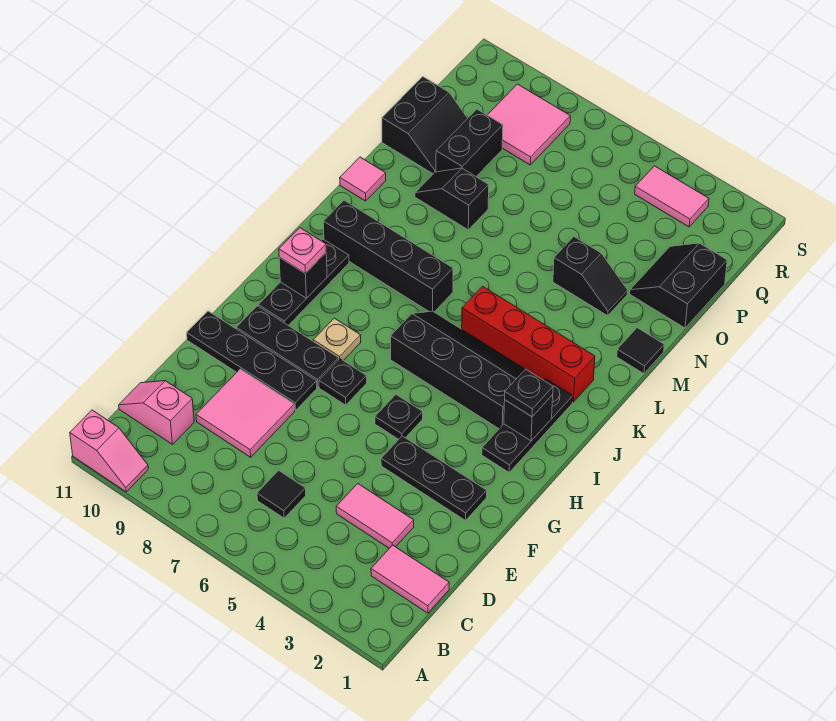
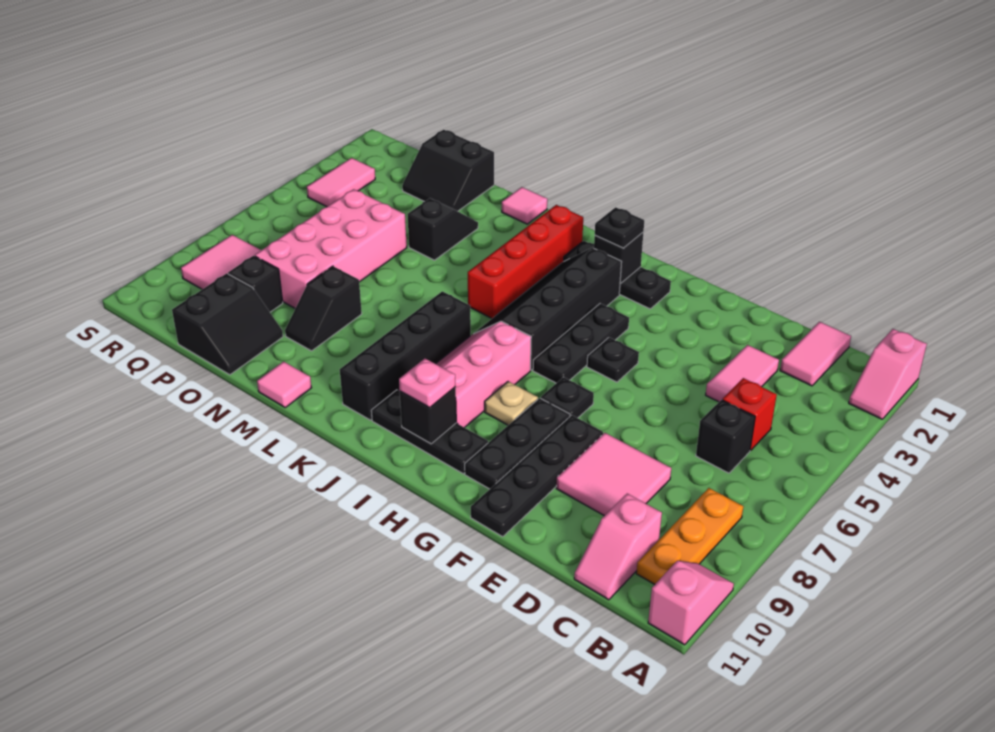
none -> pink 1x2 slope [849,329,927,419]
none -> orange 1x3 plate [636,488,743,584]
none -> red 1x1 brick [722,378,777,450]
black 1x1 tile [257,470,306,518] -> black 1x1 brick [696,400,755,473]
black 1x3 plate [381,436,487,520] -> black 1x3 plate moved to [533,304,629,383]
none -> pink 2x3 slope [436,321,531,428]
black 1x1 tile [617,328,664,374] -> pink 1x1 tile [502,187,547,224]
none -> pink 2x4 brick [255,189,407,308]
black 1x2 brick [436,109,503,176] -> black 1x1 brick [228,256,283,312]
black 2x2 slope [382,77,468,174] -> black 2x2 slope turned to [172,273,283,375]

